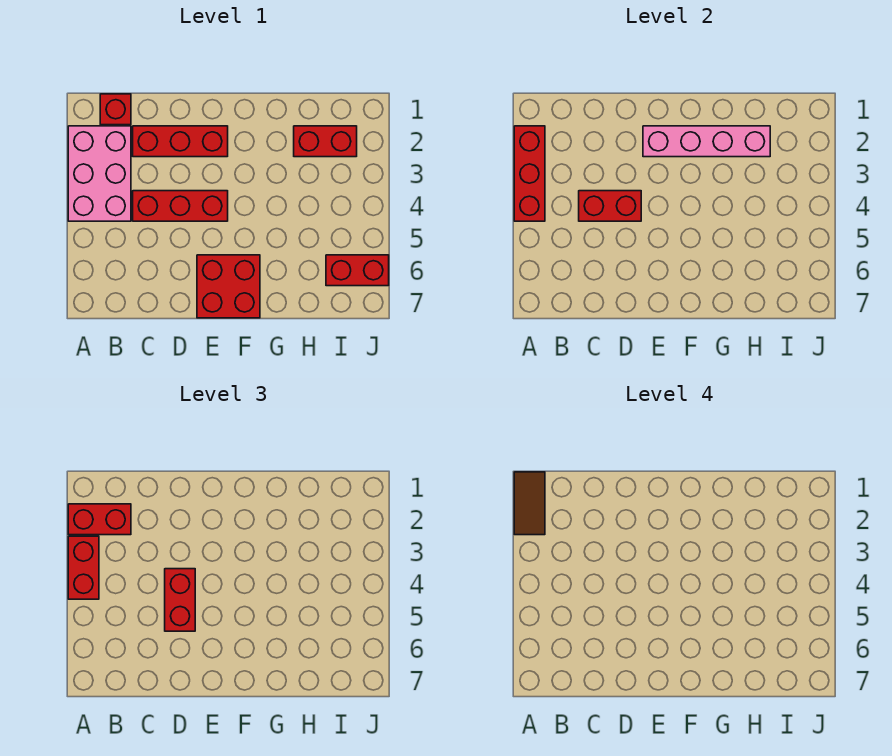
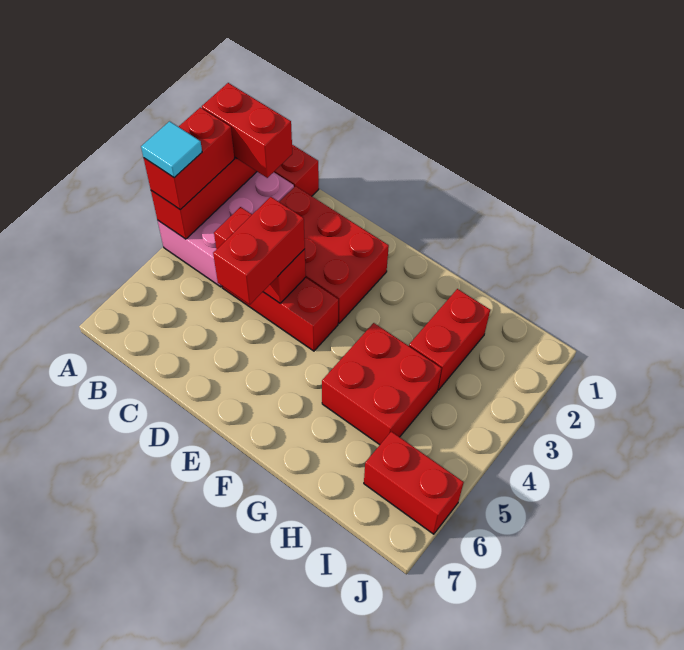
brown 1x2 tile [514,472,545,535] -> none
none -> cyan 1x1 tile [141,121,202,178]
red 1x3 brick [133,126,228,157] -> red 2x3 brick [279,186,389,323]
pink 1x4 brick [643,126,770,157] -> none
red 2x2 brick [197,255,260,318] -> red 2x2 brick moved to [322,323,442,445]
red 1x2 brick [294,126,357,157] -> red 1x2 brick turned to [409,289,490,390]

